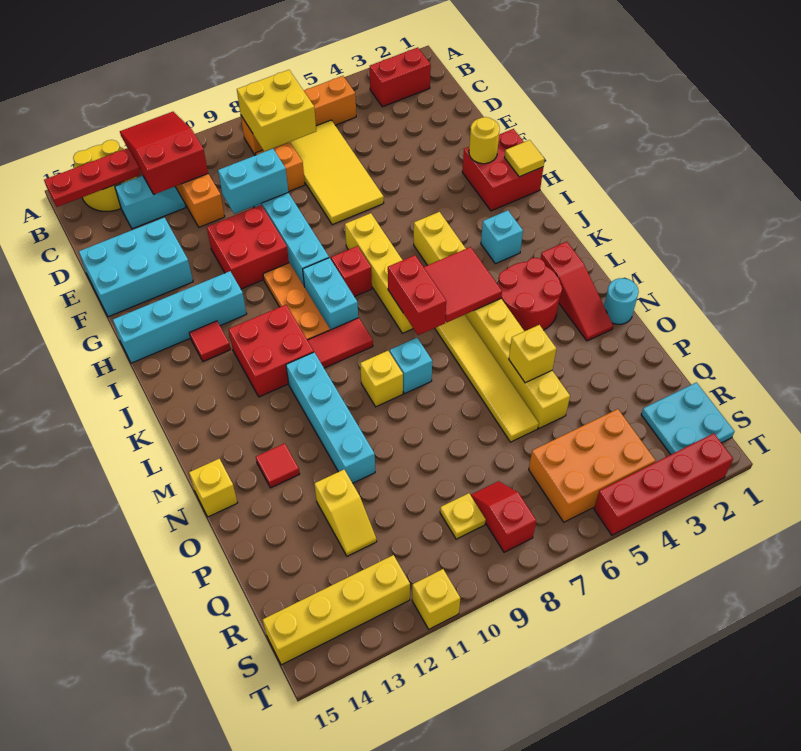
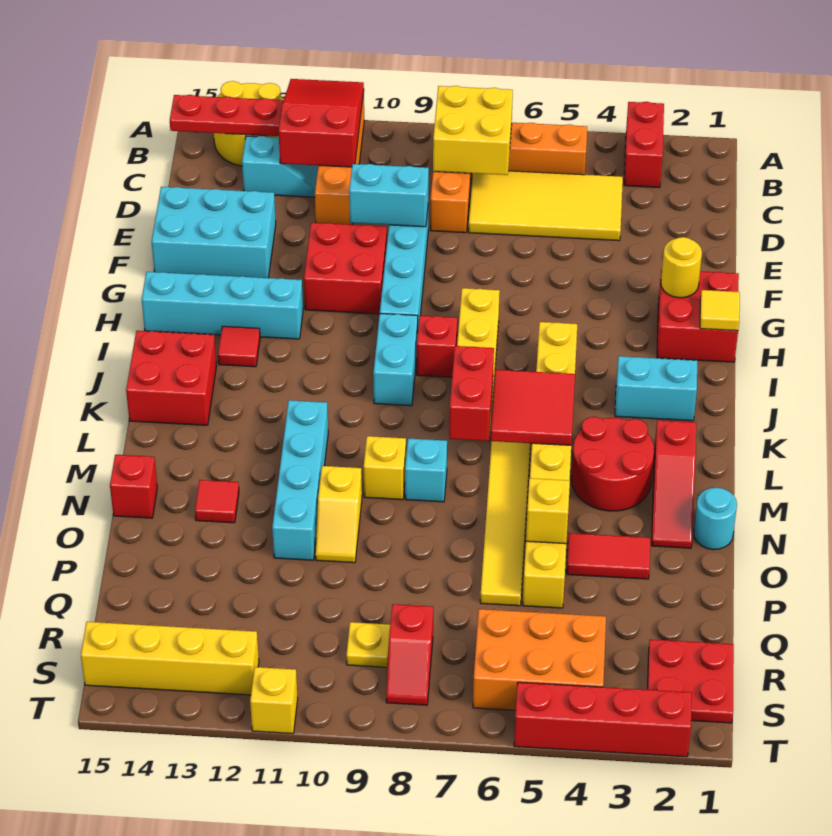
red 1x2 brick [370,47,431,107] -> red 1x2 brick turned to [624,102,664,188]
yellow 2x4 tile [288,120,384,225] -> yellow 2x4 tile turned to [468,171,623,241]
orange 1x3 plate [263,263,330,340] -> none
cyan 1x1 brick [481,210,523,264] -> cyan 1x2 brick [615,356,697,421]
red 2x2 brick [229,305,314,397] -> red 2x2 brick moved to [126,331,217,425]
red 1x2 tile [308,318,373,368] -> red 1x2 tile moved to [567,533,650,579]
yellow 1x1 brick [189,459,238,517] -> red 1x1 brick [110,455,157,518]
yellow 1x2 slope [314,470,377,556] -> yellow 1x2 slope moved to [315,466,362,563]
cyan 2x2 plate [641,382,734,454] -> red 2x2 plate [648,639,734,723]
red 1x2 slope [471,481,536,552] -> red 1x2 slope turned to [386,604,433,705]

